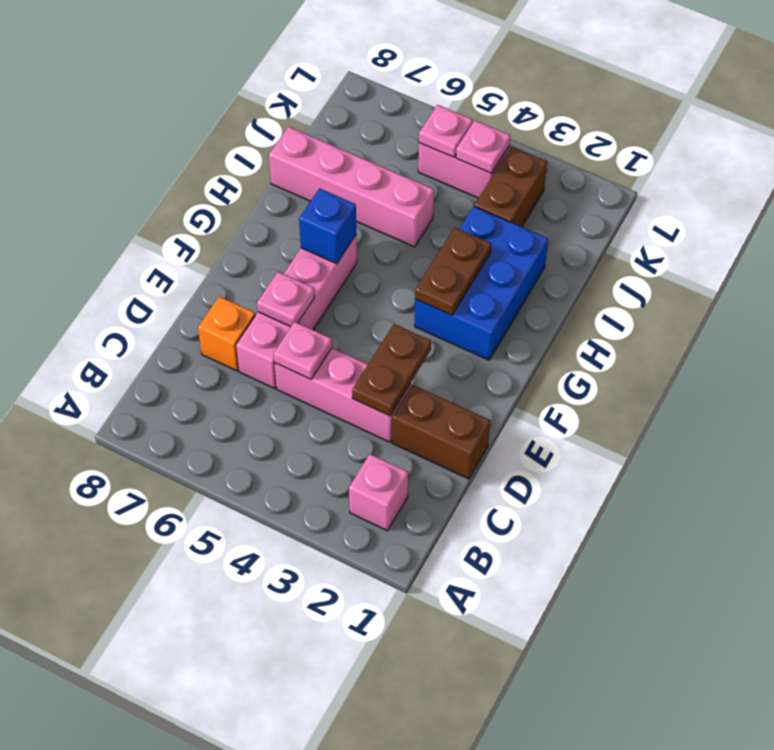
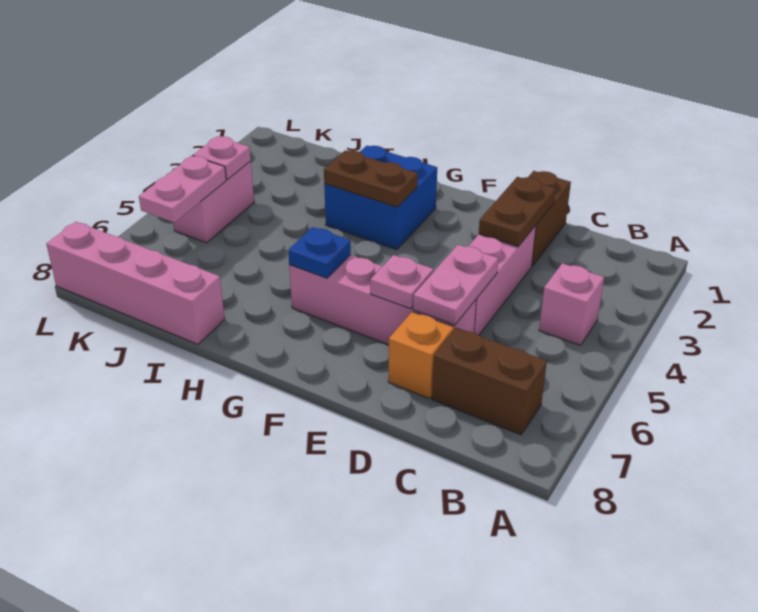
pink 1x1 brick [349,454,408,531] -> pink 1x1 brick moved to [539,263,604,345]
brown 1x2 plate [352,324,431,416] -> brown 1x2 plate turned to [479,177,556,247]
pink 1x1 plate [274,322,332,379] -> pink 1x2 plate [413,245,499,325]
blue 2x3 brick [415,207,548,360] -> blue 2x2 brick [324,146,437,250]
blue 1x1 brick [299,188,356,264] -> blue 1x1 plate [288,227,351,278]
pink 1x4 brick [269,127,434,247] -> pink 1x4 brick turned to [47,222,225,344]
brown 1x2 brick [474,146,547,227] -> brown 1x2 brick moved to [432,328,547,435]
pink 1x1 plate [419,105,473,157] -> pink 1x2 plate [139,156,226,223]

